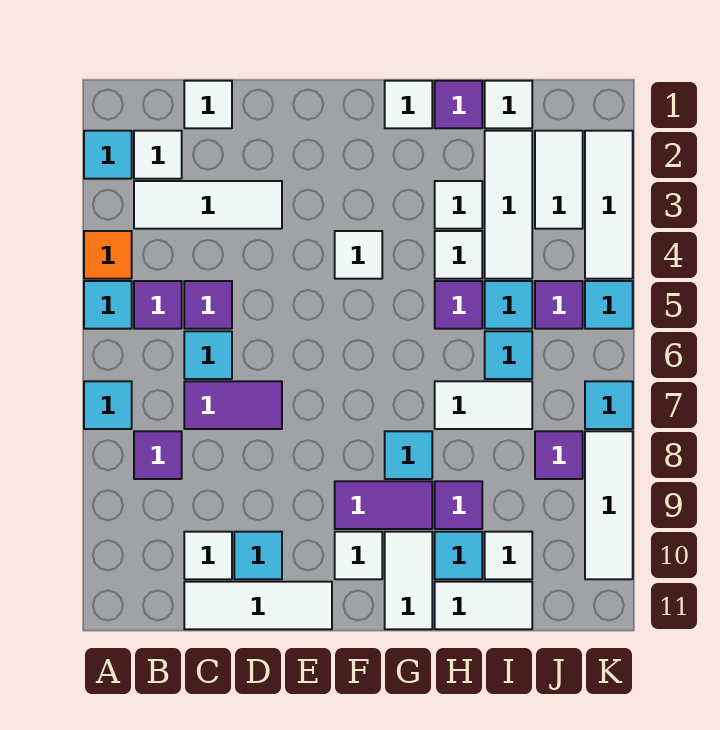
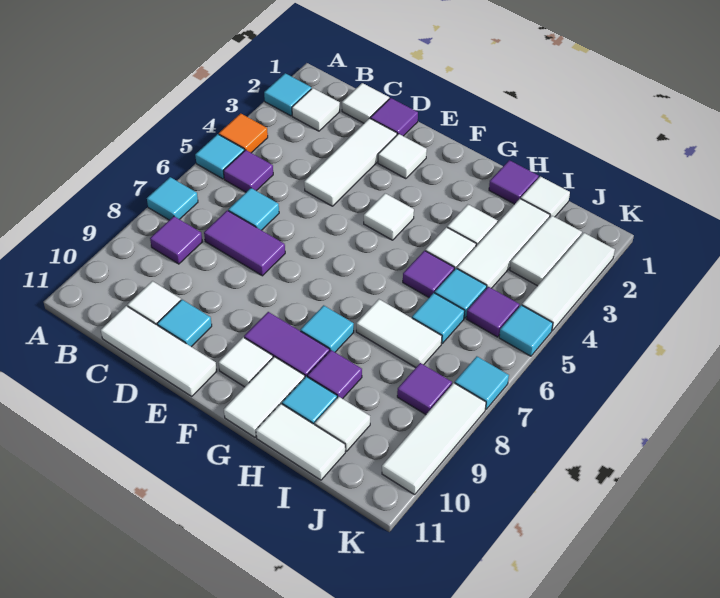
white 1x3 tile [134,181,282,229] -> white 1x3 tile turned to [304,118,397,206]
purple 1x1 tile [184,281,232,329] -> purple 1x1 tile moved to [370,98,418,136]
white 1x1 tile [385,81,432,128] -> white 1x1 tile moved to [378,134,427,179]

